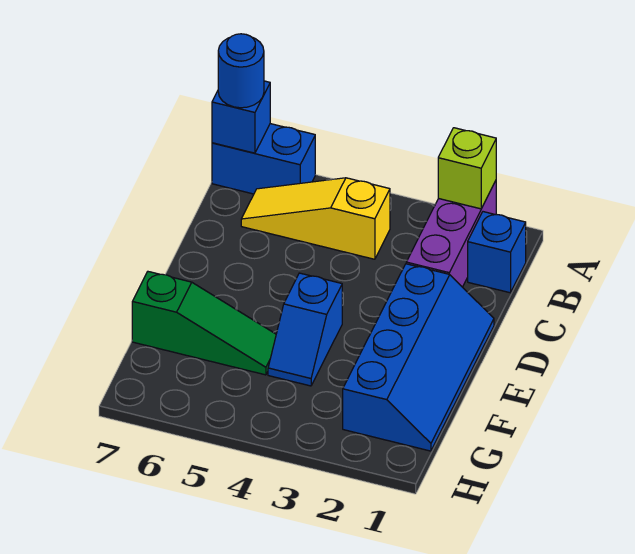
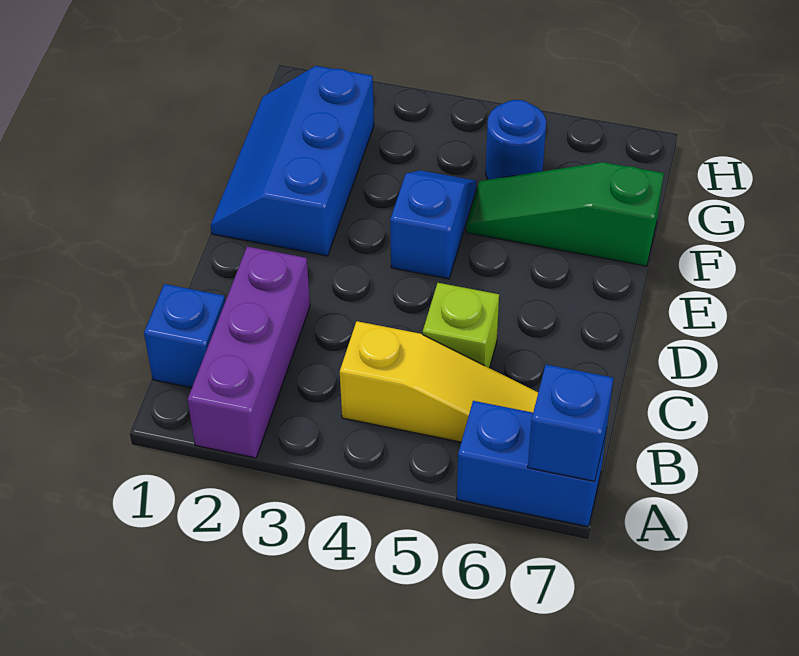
lime 1x1 brick [438,128,496,209] -> lime 1x1 brick moved to [423,283,499,368]
blue 1x1 round brick [218,34,264,108] -> blue 1x1 round brick moved to [486,100,546,180]
blue 2x4 slope [343,264,494,451] -> blue 2x3 slope [211,66,374,256]

